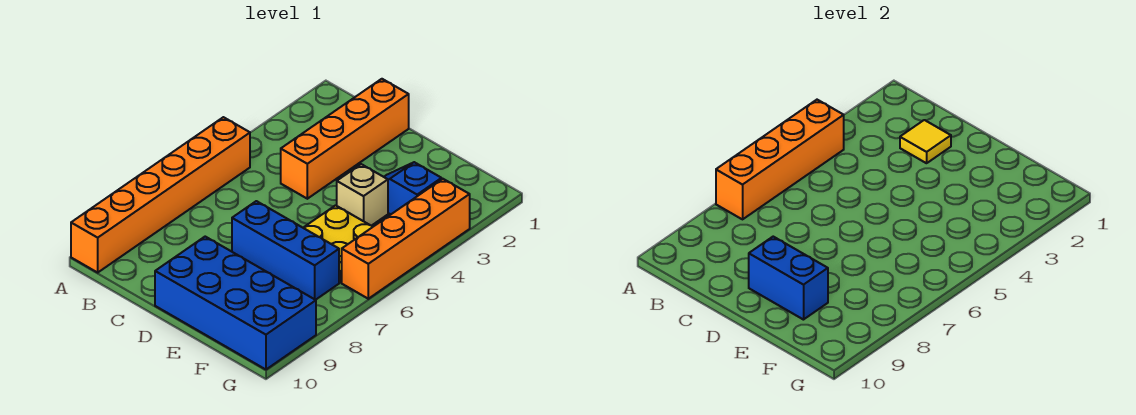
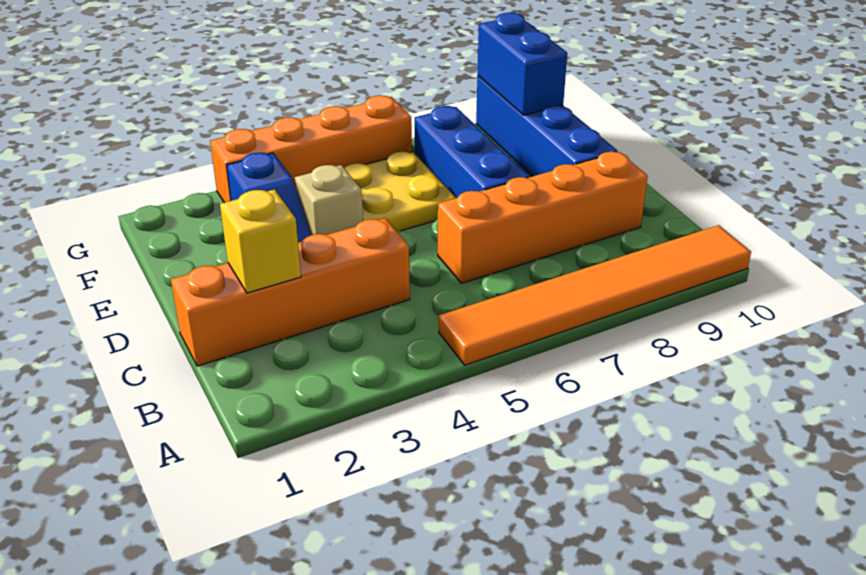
orange 1x4 brick [716,100,844,219] -> orange 1x4 brick moved to [438,152,648,283]
orange 1x6 brick [71,117,250,272] -> orange 1x6 tile [439,225,751,365]
yellow 1x1 tile [900,120,951,163] -> yellow 1x1 brick [220,190,301,293]
blue 2x4 brick [155,237,316,369] -> blue 1x4 brick [476,76,618,176]
blue 1x2 brick [749,237,828,320] -> blue 1x2 brick moved to [477,13,567,115]

